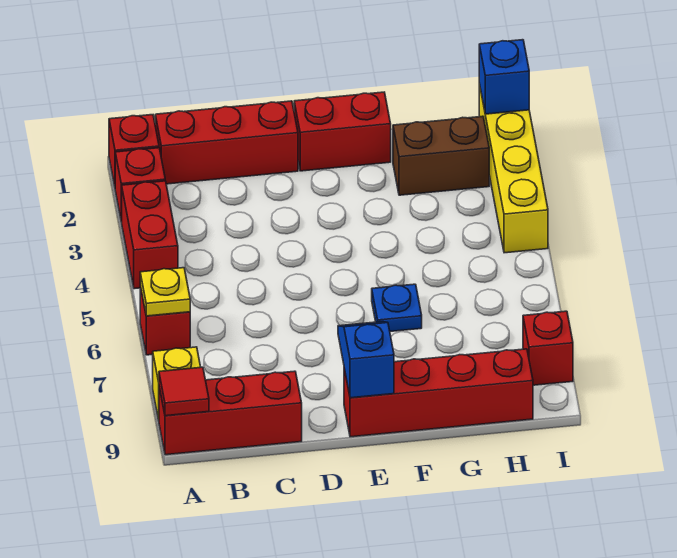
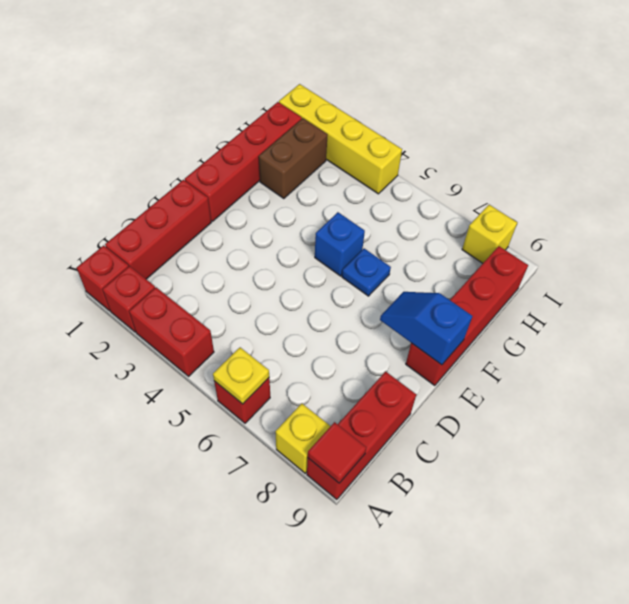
red 1x2 brick [294,92,391,171] -> red 1x4 brick [185,102,302,221]
blue 1x1 brick [479,40,529,114] -> blue 1x1 brick moved to [315,212,365,276]
red 1x1 brick [523,311,573,385] -> yellow 1x1 brick [462,205,517,263]

